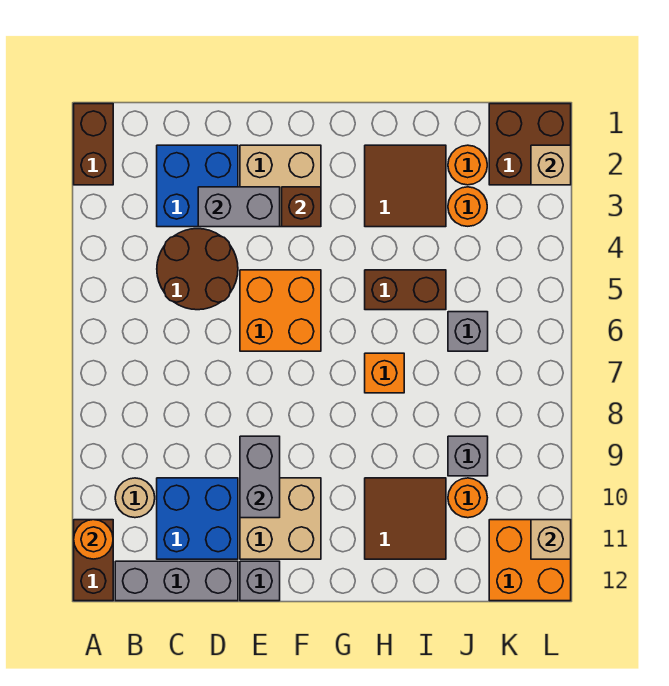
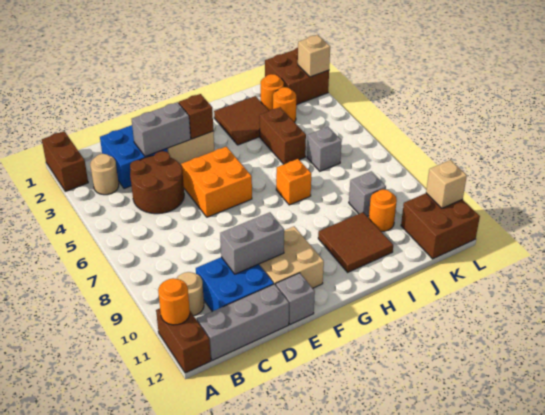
none -> tan 1x1 round brick [90,154,119,195]
grey 1x2 brick [240,436,280,518] -> grey 1x2 brick turned to [220,212,284,274]
brown 1x2 brick [365,270,446,310] -> brown 1x2 brick turned to [260,107,306,164]
orange 2x2 brick [489,520,571,601] -> brown 2x2 brick [401,193,480,259]

